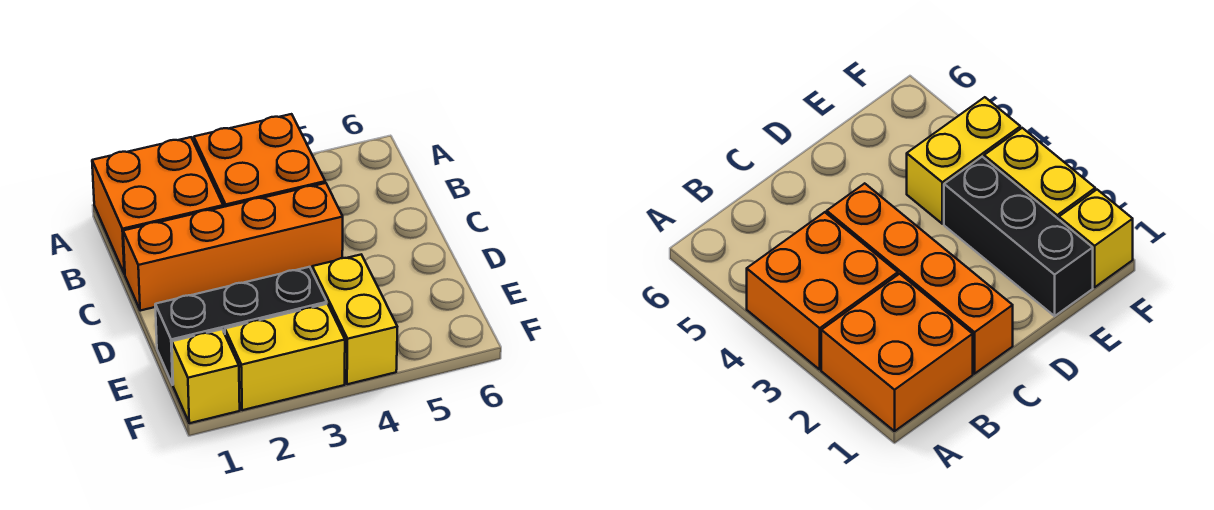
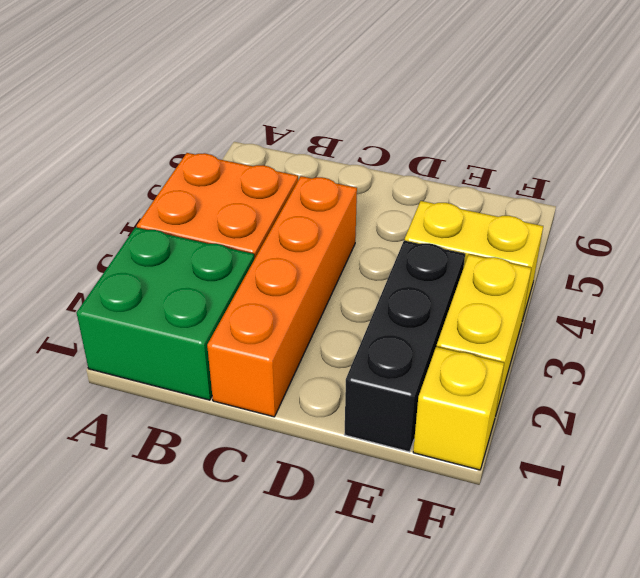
orange 2x2 brick [92,137,223,274] -> green 2x2 brick [77,227,254,400]

